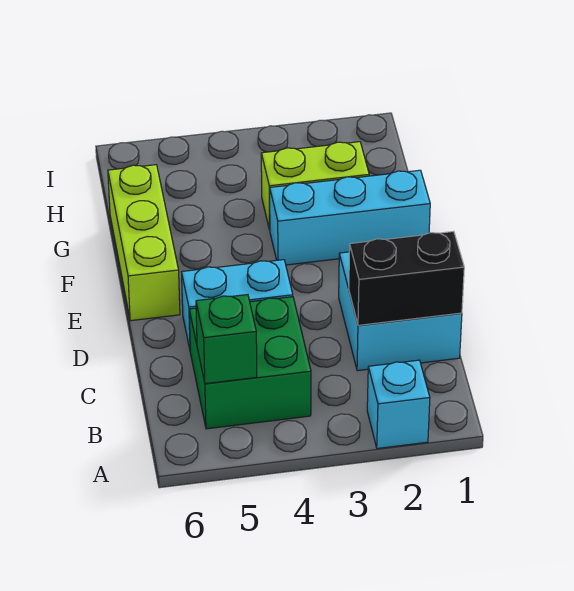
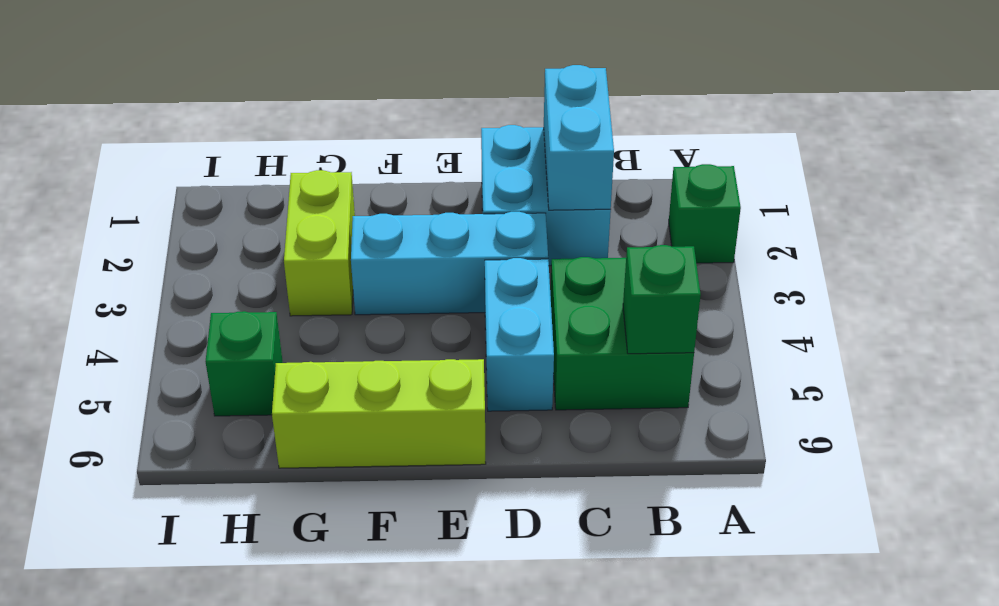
cyan 1x1 brick [367,360,430,449] -> green 1x1 brick [669,164,741,263]
black 1x2 brick [349,231,464,325] -> cyan 1x2 brick [544,65,614,210]
cyan 1x3 brick [270,170,430,265] -> cyan 1x3 brick turned to [351,212,548,315]
none -> green 1x1 brick [206,311,283,416]

